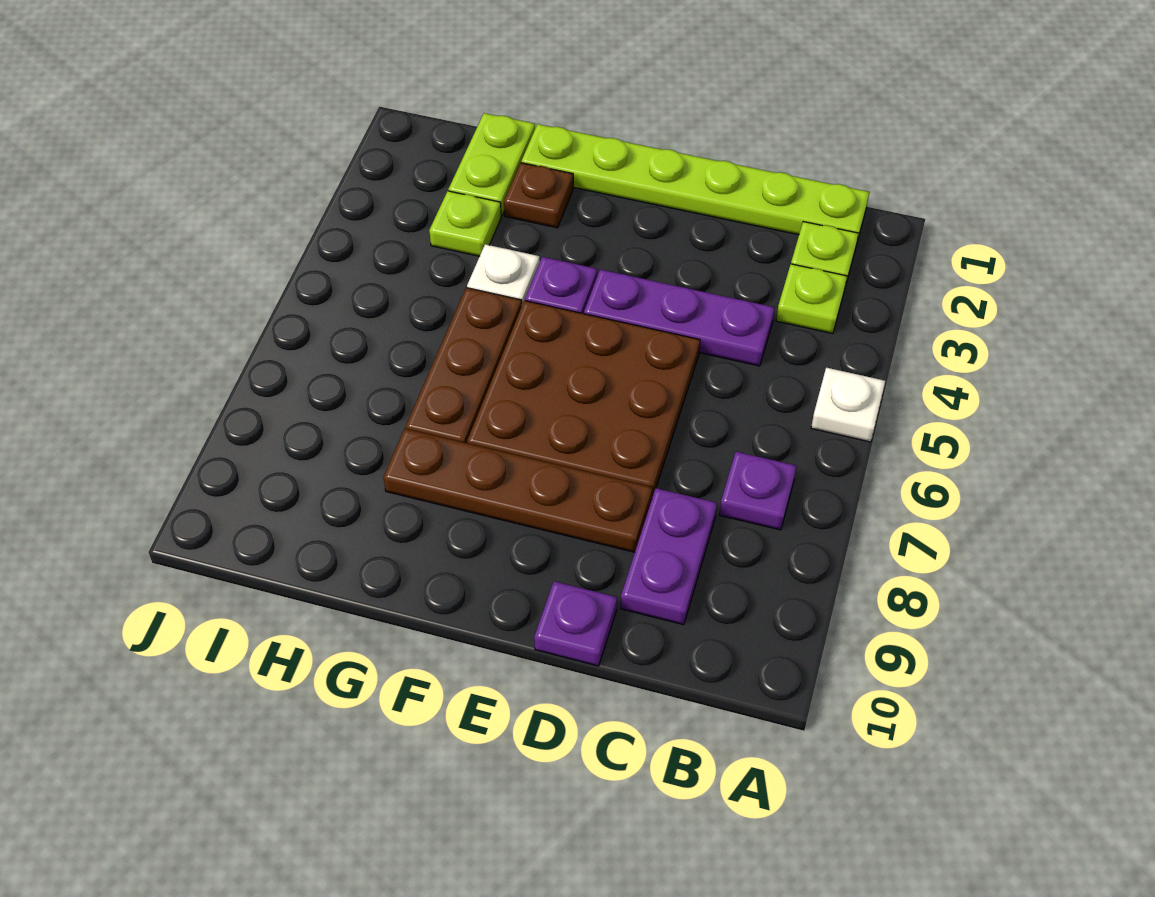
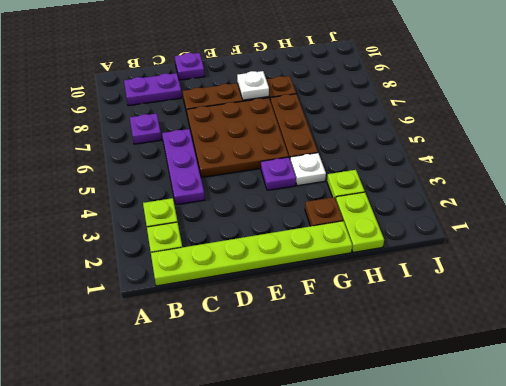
white 1x1 plate [811,368,885,442] -> white 1x1 plate moved to [237,71,269,100]
purple 1x3 plate [584,269,775,366] -> purple 1x3 plate turned to [162,129,205,205]
purple 1x2 plate [621,488,717,625] -> purple 1x2 plate turned to [124,73,182,106]

